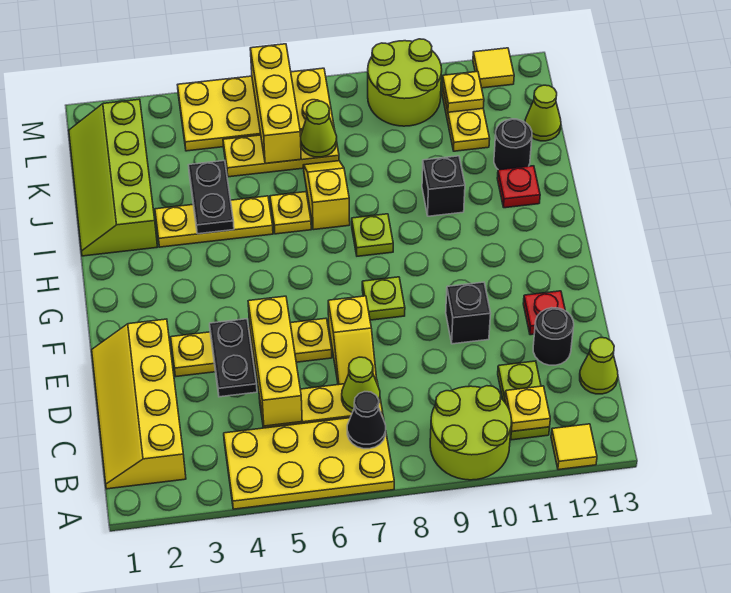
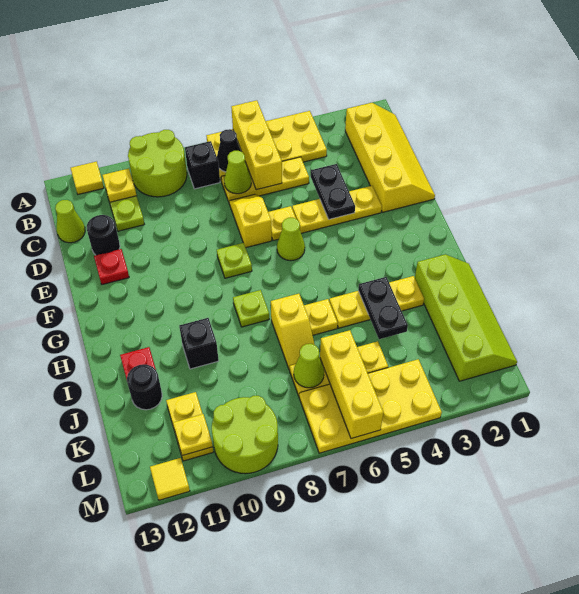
yellow 1x3 brick [248,296,302,426] -> yellow 1x3 brick moved to [231,100,282,190]
black 1x1 brick [446,282,491,344] -> black 1x1 brick moved to [185,141,220,189]
lime 1x1 cone [525,85,561,141] -> lime 1x1 cone moved to [277,218,305,261]

